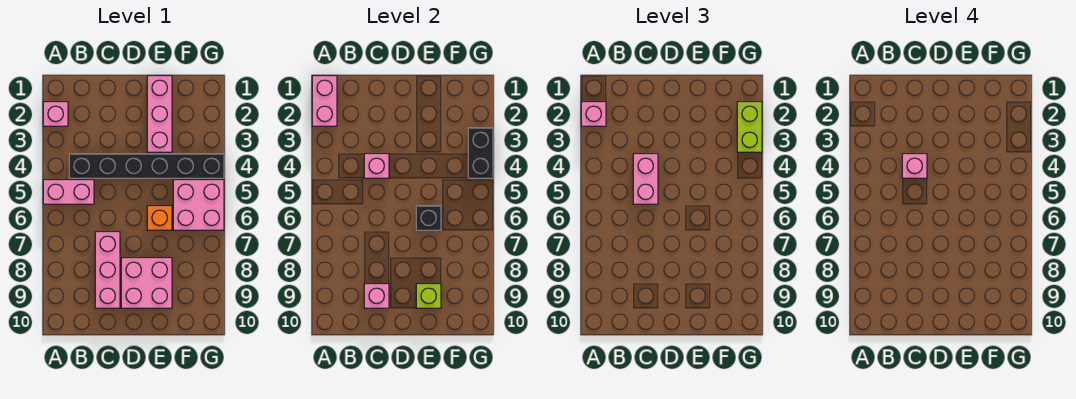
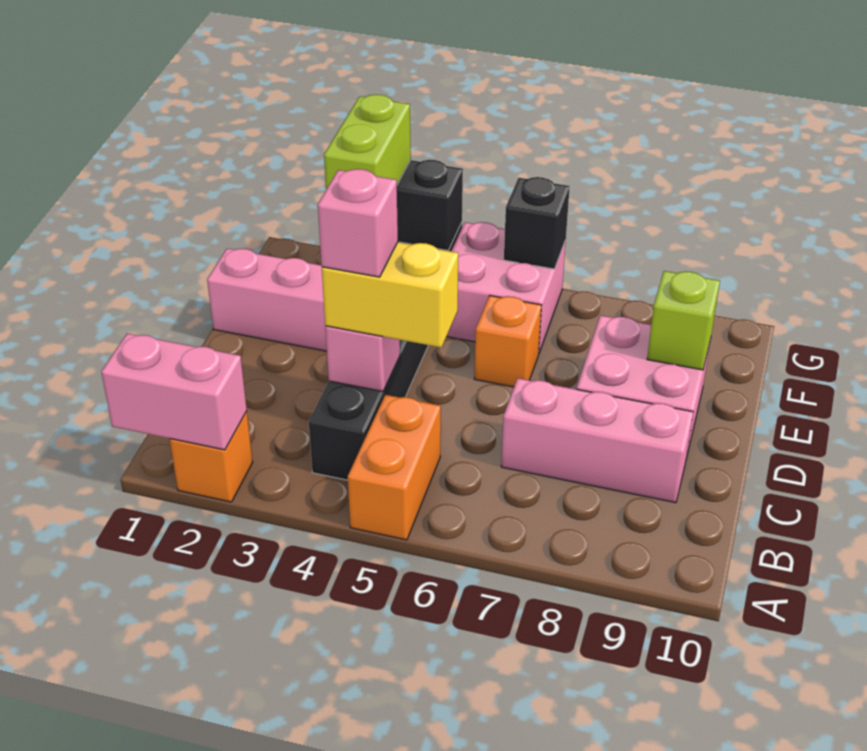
pink 1x1 brick [43,102,68,126] -> orange 1x1 brick [170,411,253,502]
pink 1x1 brick [581,102,606,126] -> none
pink 1x2 brick [43,180,94,204] -> orange 1x2 brick [348,395,441,540]
pink 1x2 brick [633,154,658,204] -> yellow 1x2 brick [322,242,458,348]
pink 1x1 brick [364,284,389,308] -> none
black 1x1 brick [416,206,441,230] -> black 1x1 brick moved to [504,177,570,269]
lime 1x2 brick [737,102,762,152] -> lime 1x2 brick turned to [324,95,411,189]

